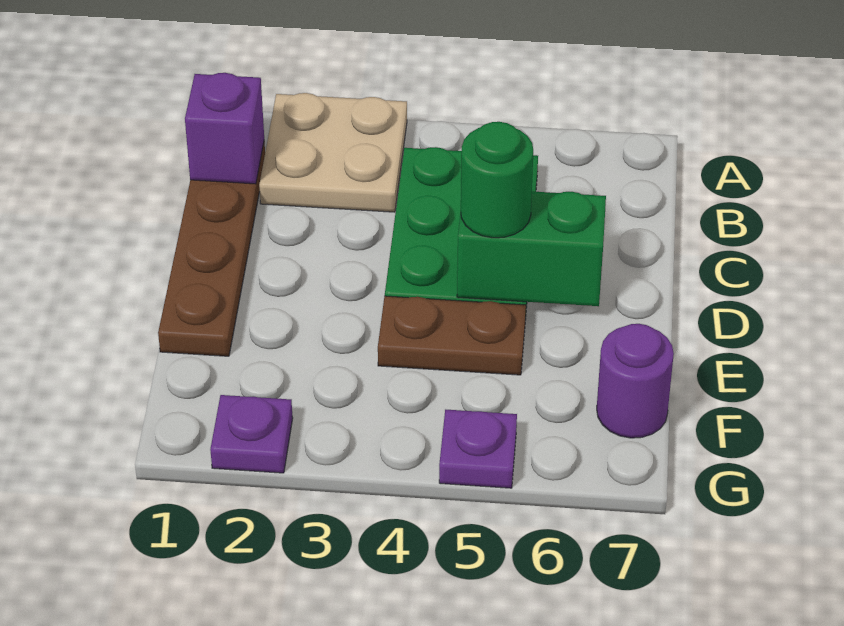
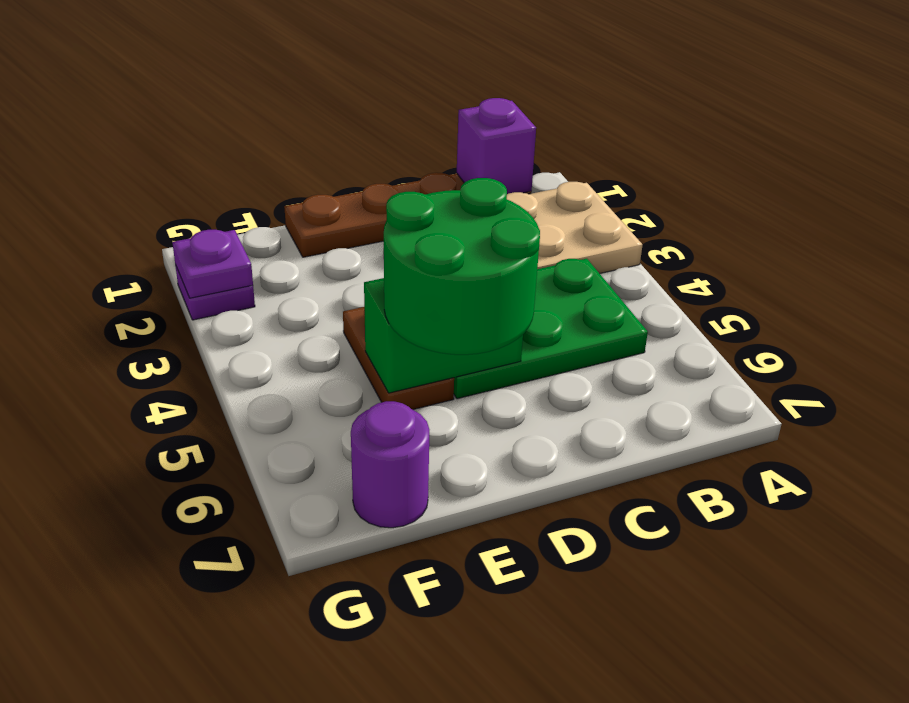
green 1x2 brick [457,191,606,306] -> green 1x2 brick turned to [364,278,523,393]
green 1x1 round brick [461,122,533,238] -> green 2x2 round brick [384,178,540,355]
purple 1x1 plate [439,410,517,488] -> purple 1x1 plate moved to [172,230,253,298]

